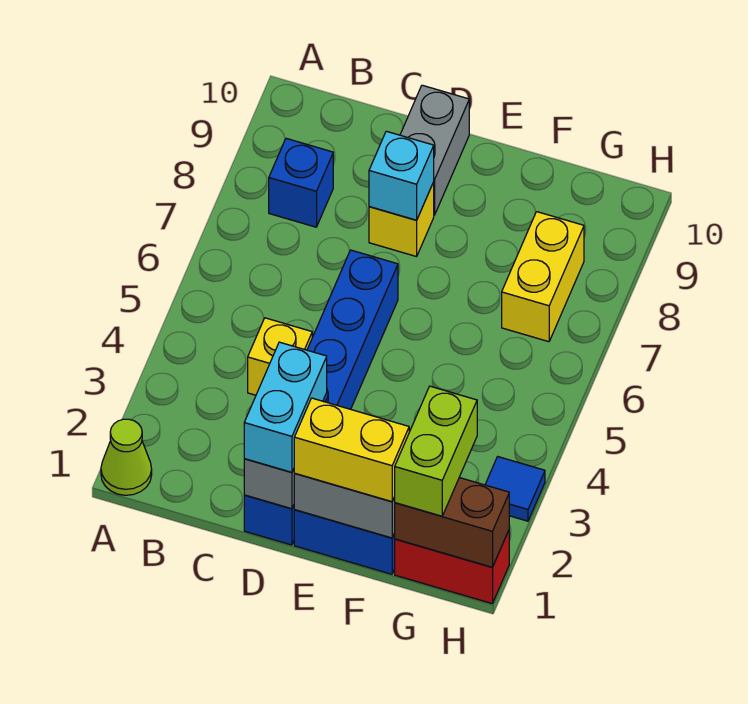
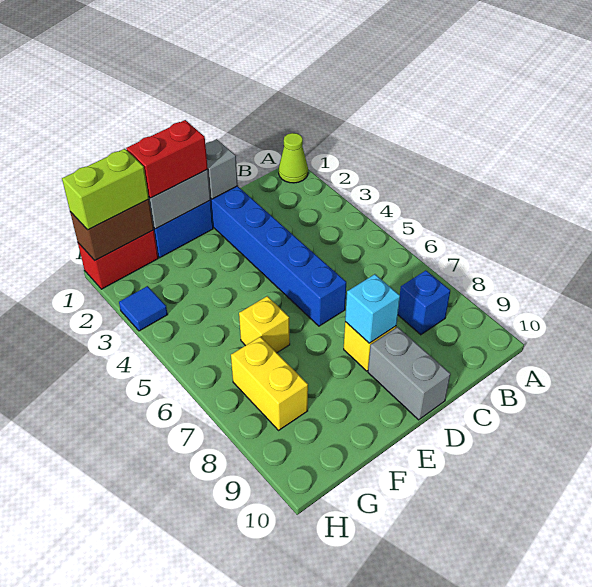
yellow 1x1 brick [248,318,312,395] -> yellow 1x1 brick moved to [239,296,290,353]
cyan 1x2 brick [244,342,327,472] -> none
yellow 1x2 brick [294,398,409,502] -> red 1x2 brick [126,120,208,198]
lime 1x2 brick [395,386,477,516] -> lime 1x2 brick turned to [62,149,149,230]

